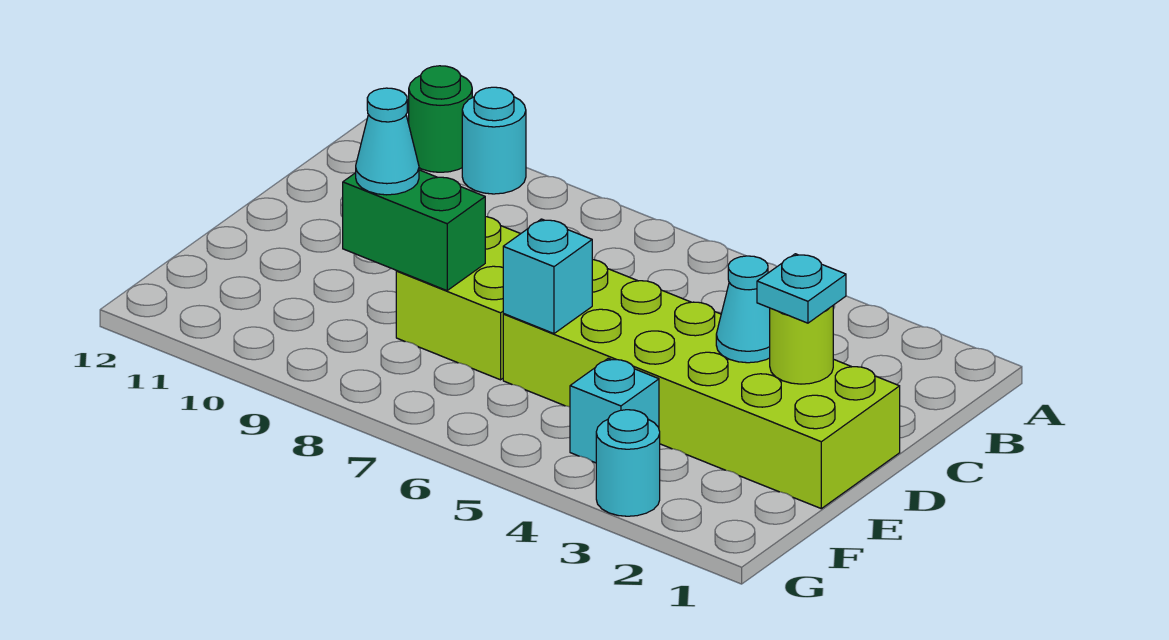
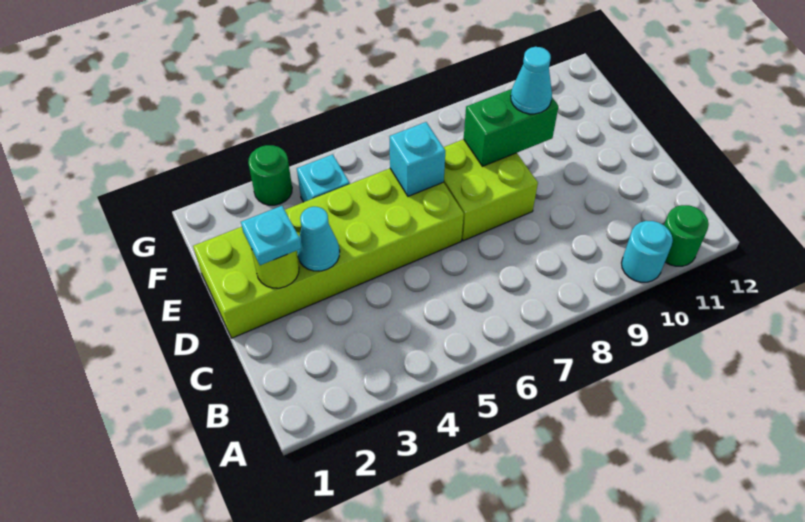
cyan 1x1 round brick [596,410,660,516] -> green 1x1 round brick [248,145,292,205]

